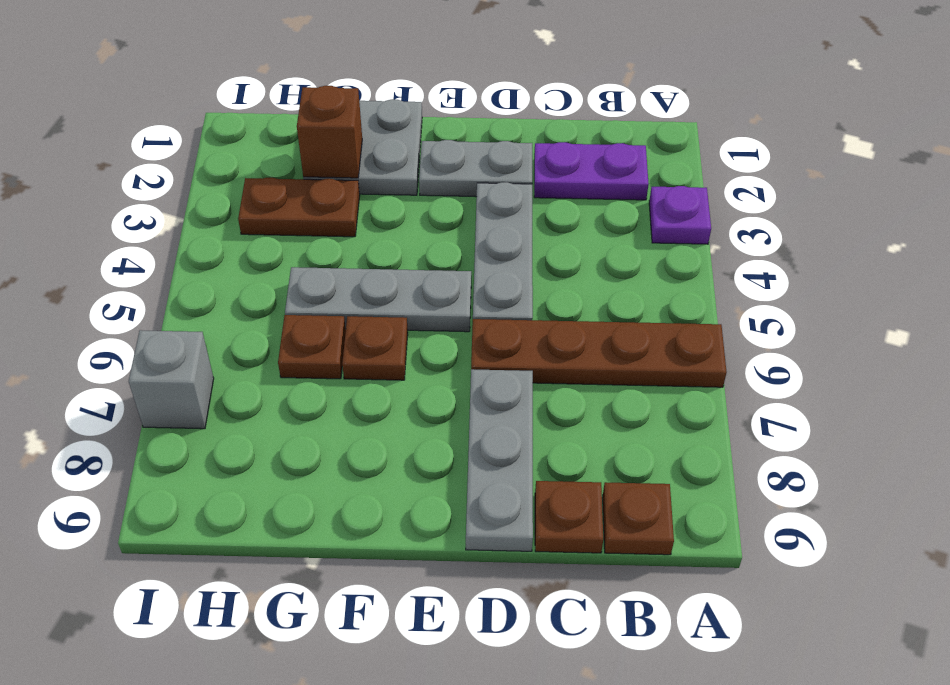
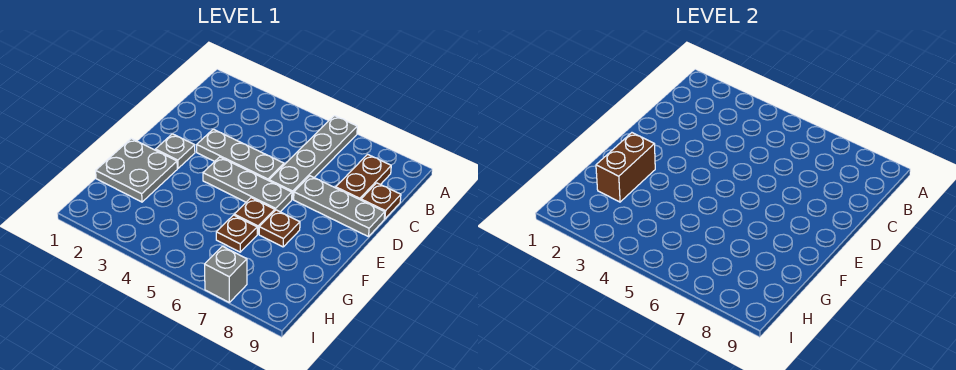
purple 1x1 plate [649,186,711,244] -> none
brown 1x4 plate [471,319,727,387] -> grey 1x4 plate [269,116,357,199]
purple 1x2 plate [534,142,649,200] -> none
brown 1x1 plate [603,482,674,555] -> brown 1x1 plate moved to [259,210,300,247]
grey 1x2 plate [419,140,532,197] -> grey 1x1 plate [155,134,195,168]
grey 1x3 plate [285,267,471,332] -> grey 1x3 plate turned to [203,157,292,212]
brown 1x1 brick [297,86,362,178] -> brown 1x2 brick [596,133,655,202]
brown 1x2 plate [238,178,360,237] -> brown 1x2 plate moved to [336,154,391,200]

